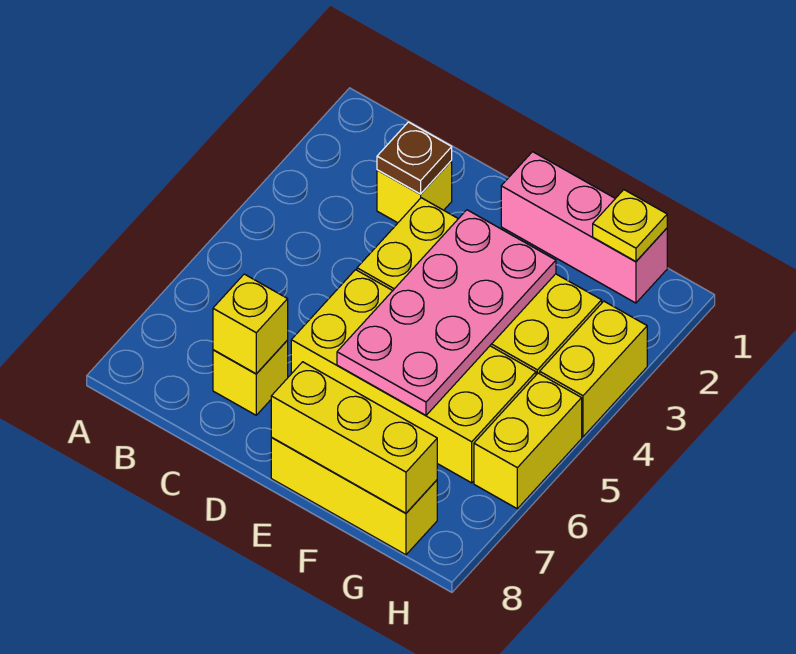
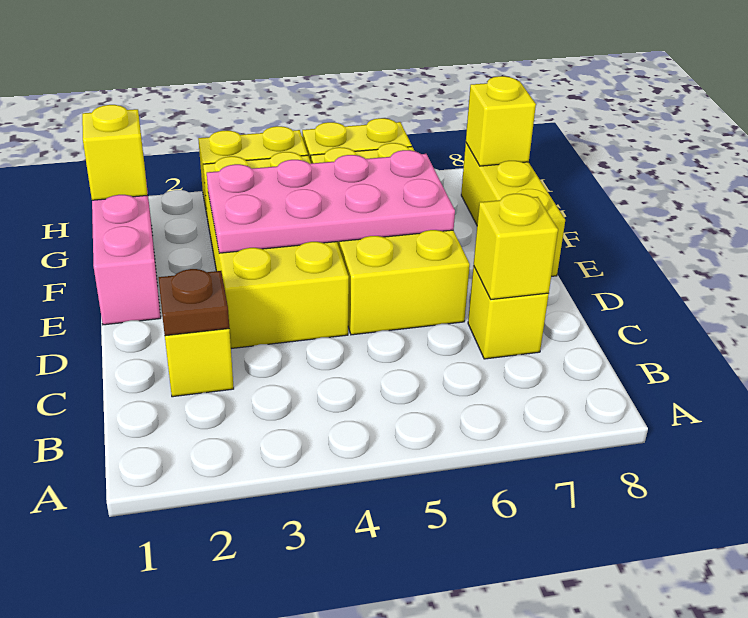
yellow 1x3 brick [271,362,437,513] -> yellow 1x1 brick [466,76,536,166]
yellow 1x1 plate [593,190,667,261] -> yellow 1x1 brick [82,105,147,200]

